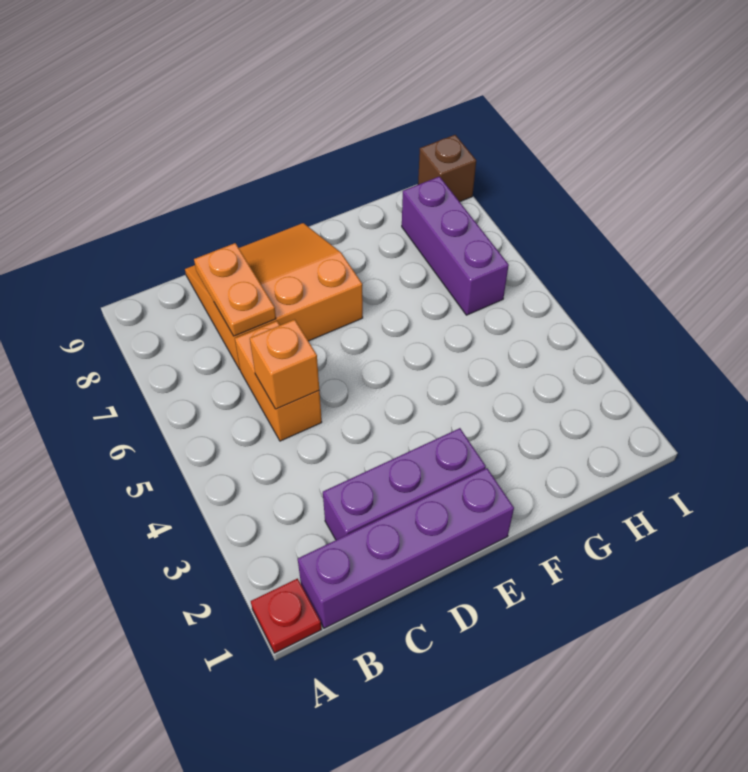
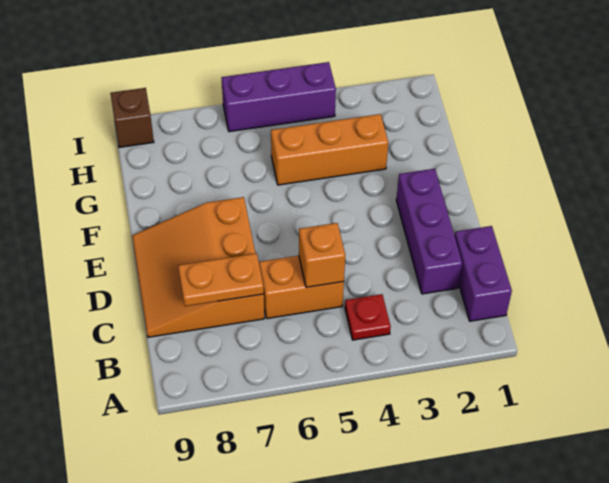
red 1x1 plate [251,579,321,653] -> red 1x1 plate moved to [345,294,391,340]
purple 1x4 brick [298,468,514,628] -> purple 1x2 brick [455,226,512,321]
none -> orange 1x3 brick [271,114,388,185]
purple 1x3 brick [402,177,509,315] -> purple 1x3 brick moved to [221,62,336,132]

